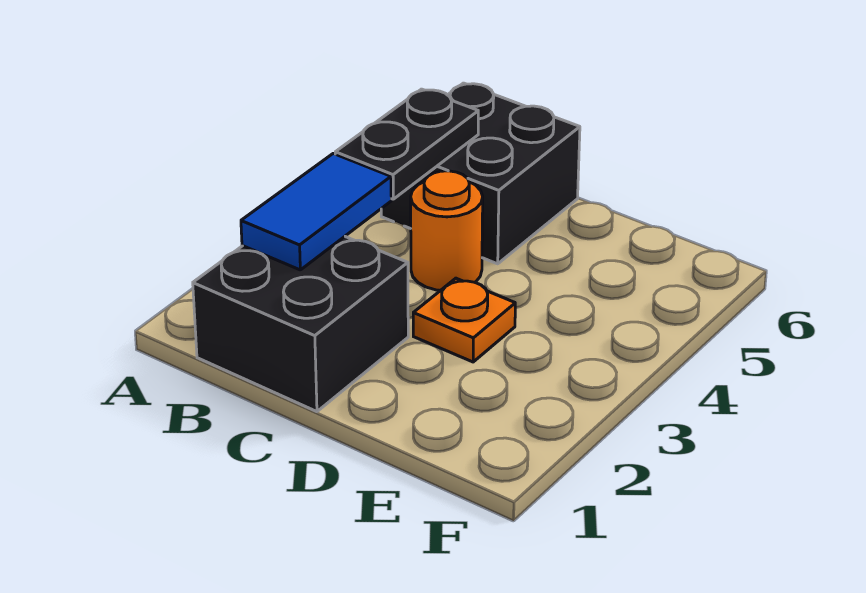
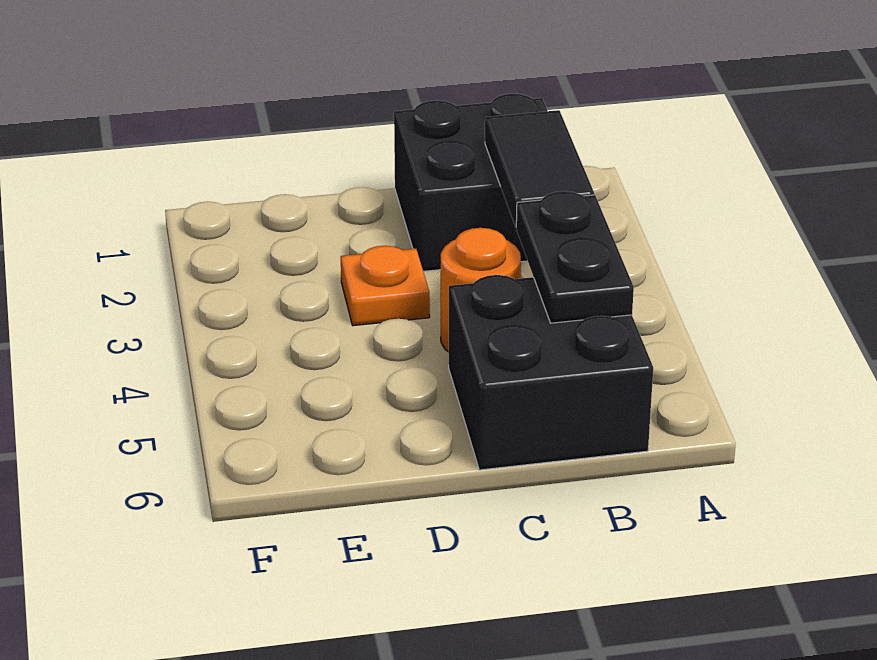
blue 1x2 tile [241,154,391,270] -> black 1x2 tile [485,110,594,227]

